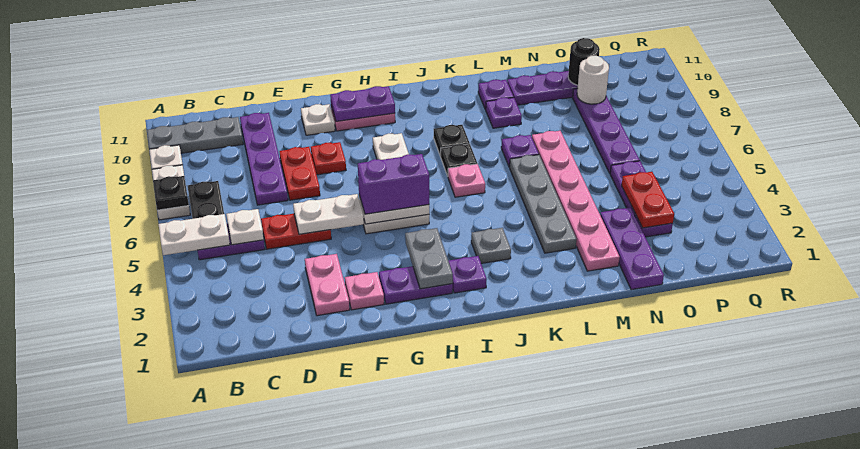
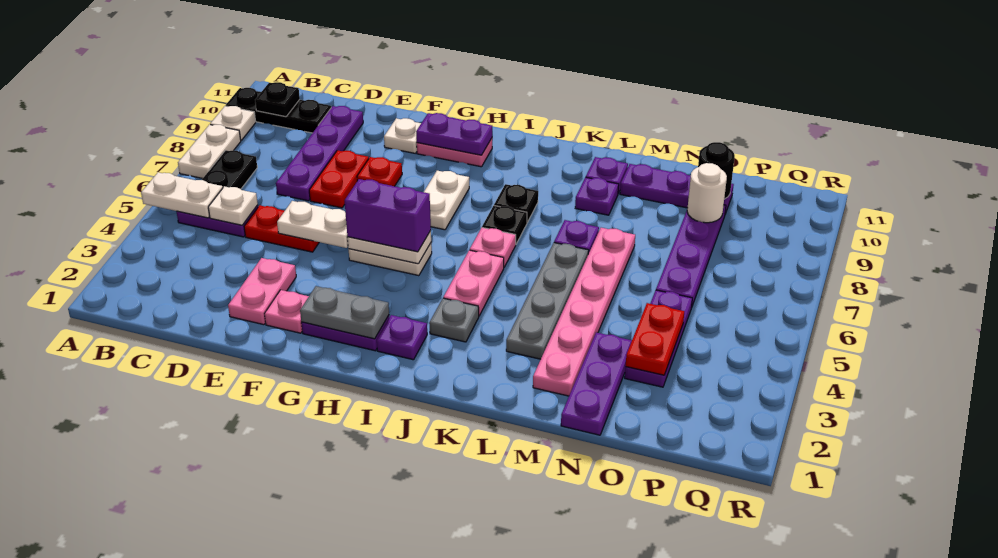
black 1x1 plate [153,176,189,210] -> black 1x1 plate moved to [255,82,300,117]
grey 1x3 plate [147,117,243,153] -> black 1x3 plate [226,88,331,133]
grey 1x2 plate [405,228,453,289] -> grey 1x2 plate turned to [300,286,389,339]
none -> pink 1x2 plate [443,250,504,316]

